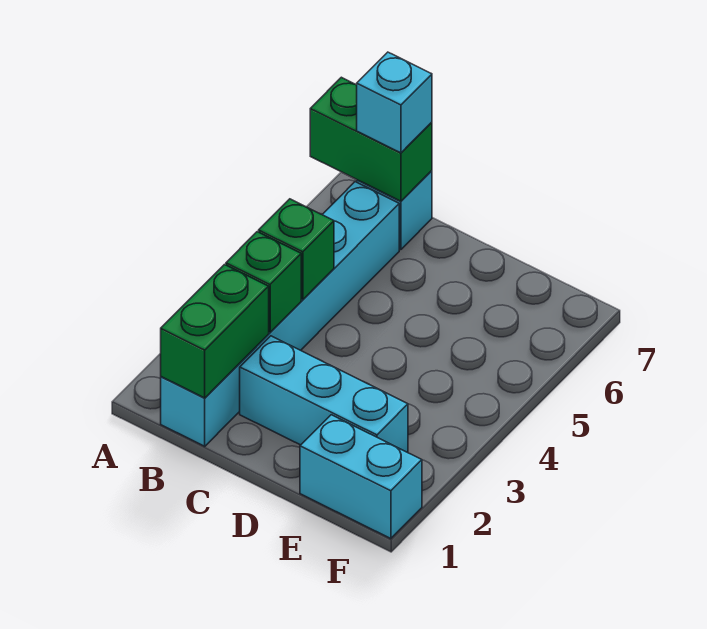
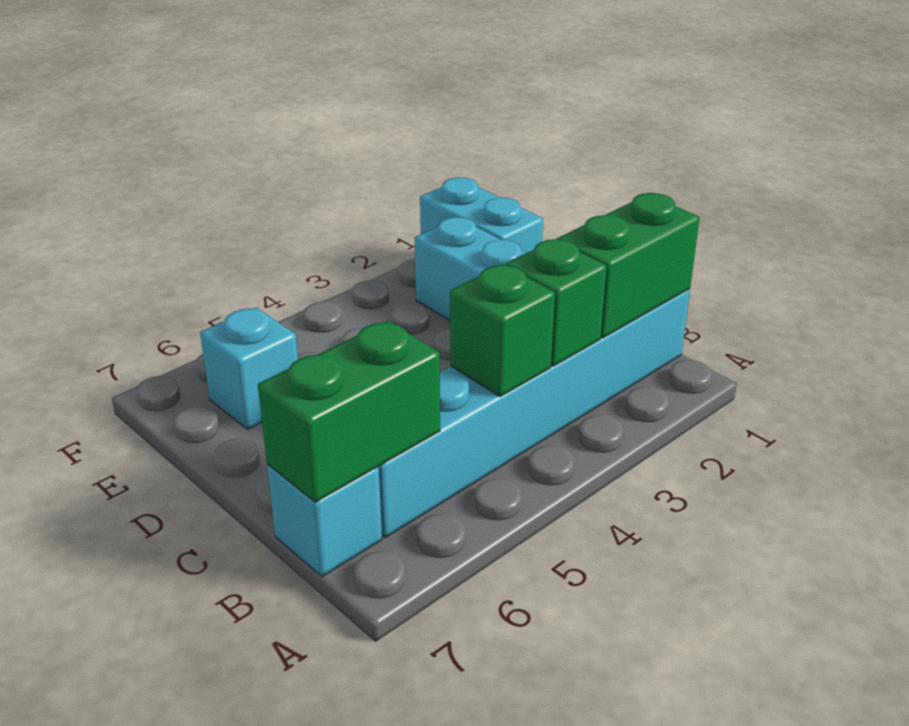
green 1x2 brick [310,77,432,201] -> green 1x2 brick turned to [258,321,440,502]
cyan 1x1 brick [357,52,432,153] -> cyan 1x1 brick moved to [200,308,298,429]

